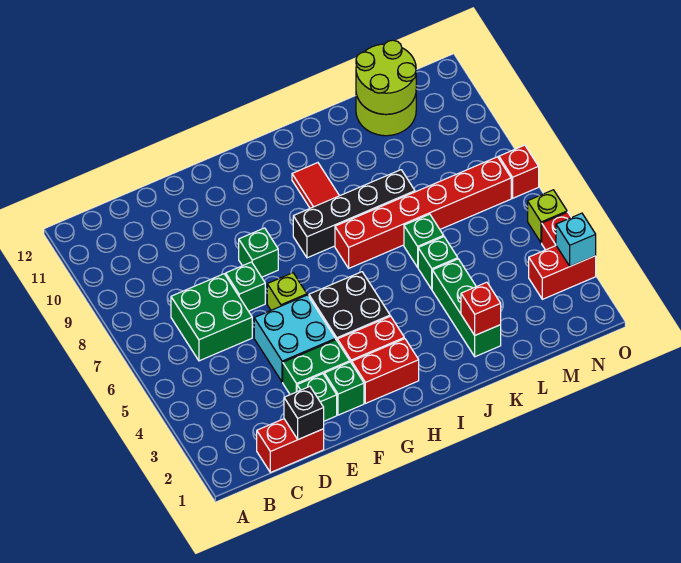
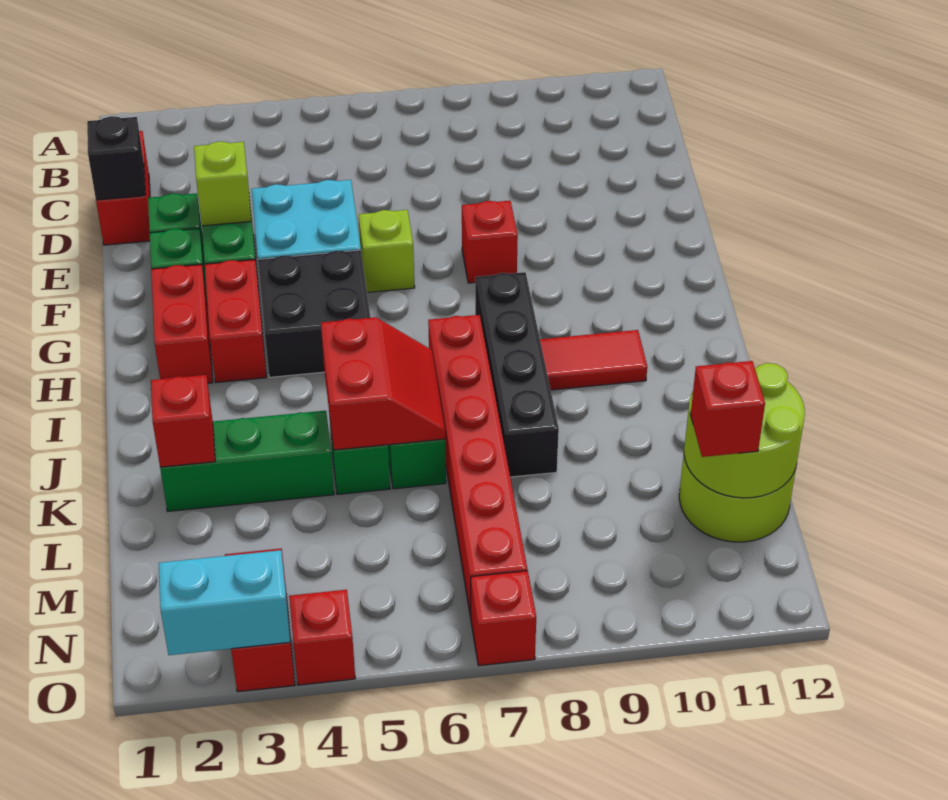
green 2x2 brick [171,274,252,361] -> none
green 1x1 brick [226,262,265,311] -> none
green 1x1 brick [239,228,278,277] -> red 1x1 brick [462,201,518,283]
none -> red 2x2 slope [321,317,445,450]
none -> red 1x1 brick [691,361,765,457]
cyan 1x1 brick [556,213,596,266] -> cyan 1x2 brick [159,550,290,655]
lime 1x1 brick [528,190,567,243] -> lime 1x1 brick moved to [194,141,252,226]

